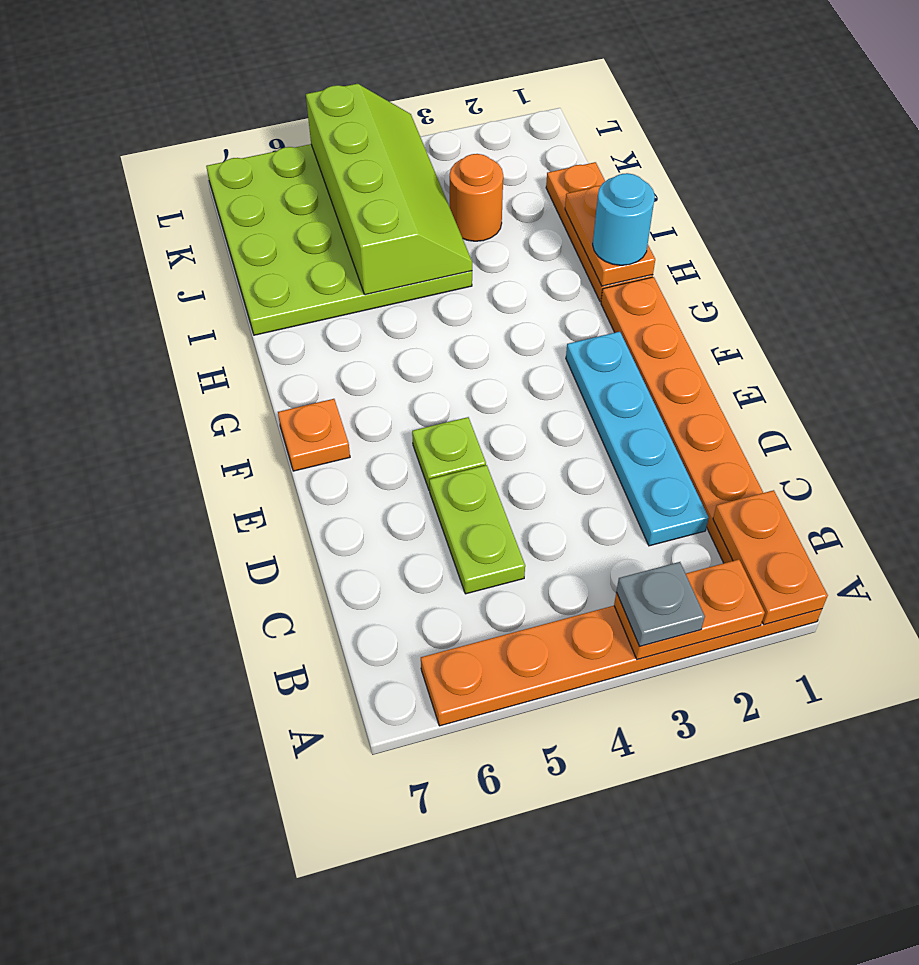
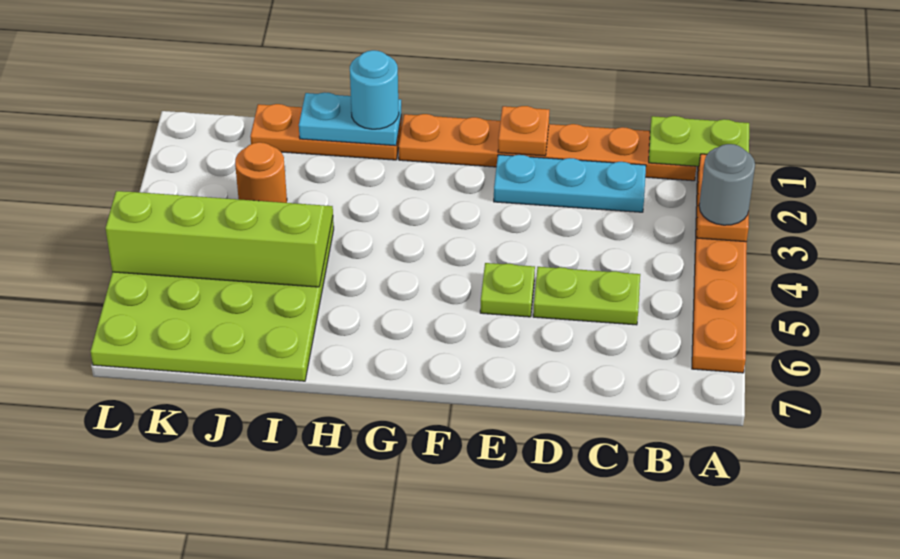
orange 1x2 plate [713,490,828,625] -> lime 1x2 plate [649,116,749,166]
grey 1x1 plate [616,562,705,646] -> grey 1x1 round brick [699,144,755,225]
cyan 1x4 plate [566,332,709,546] -> cyan 1x3 plate [494,155,646,212]
orange 1x1 plate [278,399,350,471] -> orange 1x1 plate moved to [498,106,549,156]
orange 1x2 plate [565,186,655,286] -> cyan 1x2 plate [299,92,401,146]

